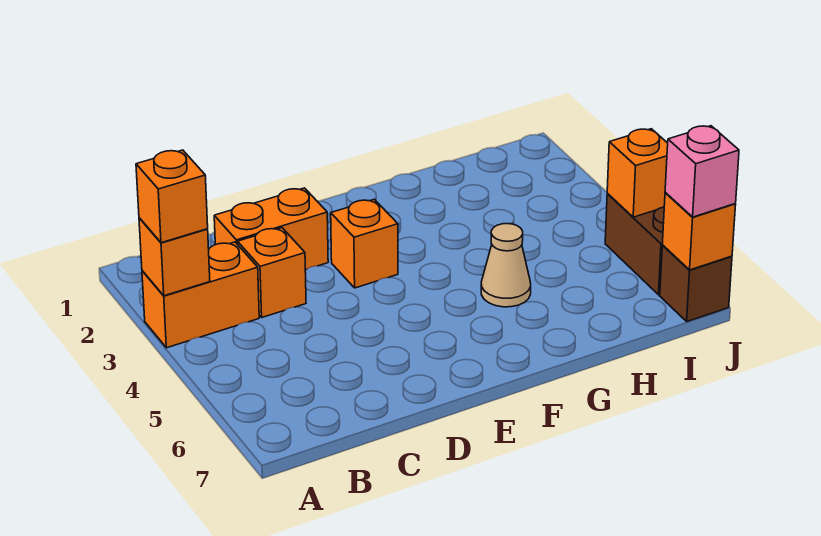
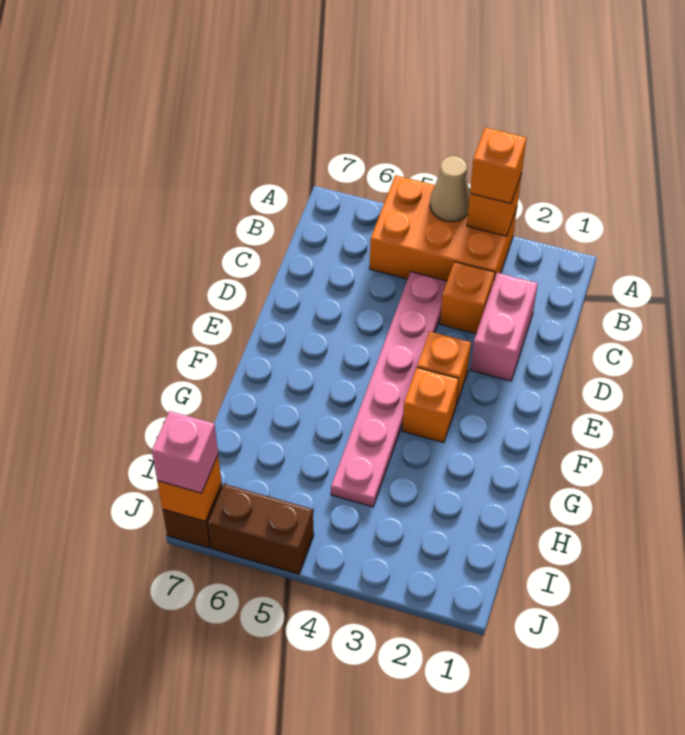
orange 1x2 brick [142,242,259,348] -> orange 2x3 brick [370,175,517,281]
orange 1x2 brick [214,188,328,270] -> pink 1x2 brick [471,273,538,381]
none -> pink 1x6 plate [331,272,447,507]
tan 1x1 cone [481,224,531,307] -> tan 1x1 cone moved to [430,156,470,221]
orange 1x1 brick [607,129,668,217] -> orange 1x1 brick moved to [402,368,459,443]

